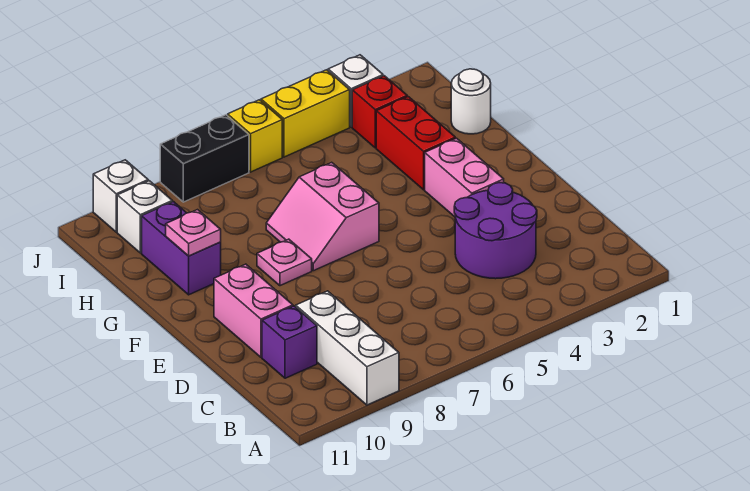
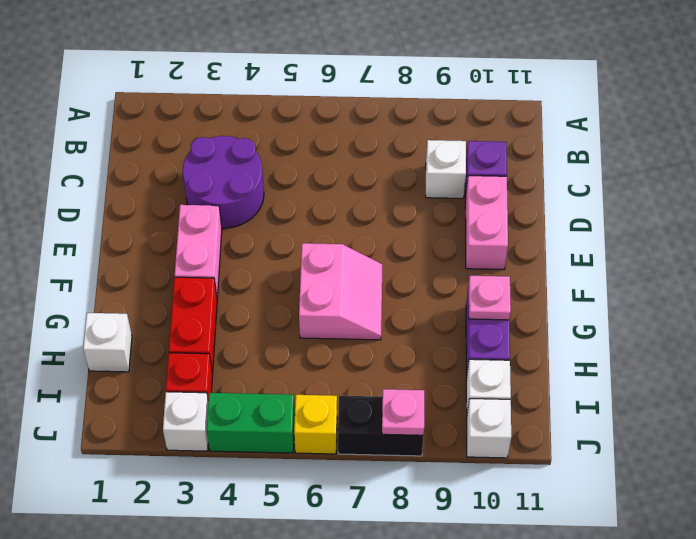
white 1x3 brick [296,291,399,405] -> white 1x1 brick [426,140,466,198]
pink 1x1 plate [257,239,312,286] -> pink 1x1 plate moved to [382,389,424,435]
white 1x1 round brick [451,69,491,134] -> white 1x1 brick [83,313,132,372]
yellow 1x2 brick [261,70,350,157] -> green 1x2 brick [207,393,295,453]

